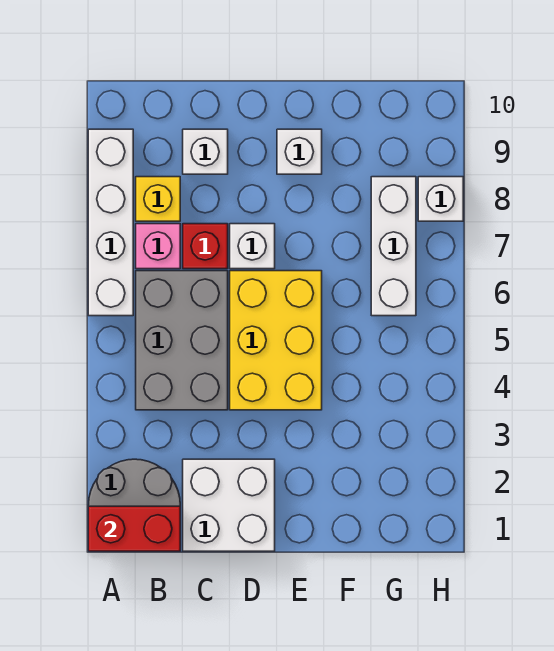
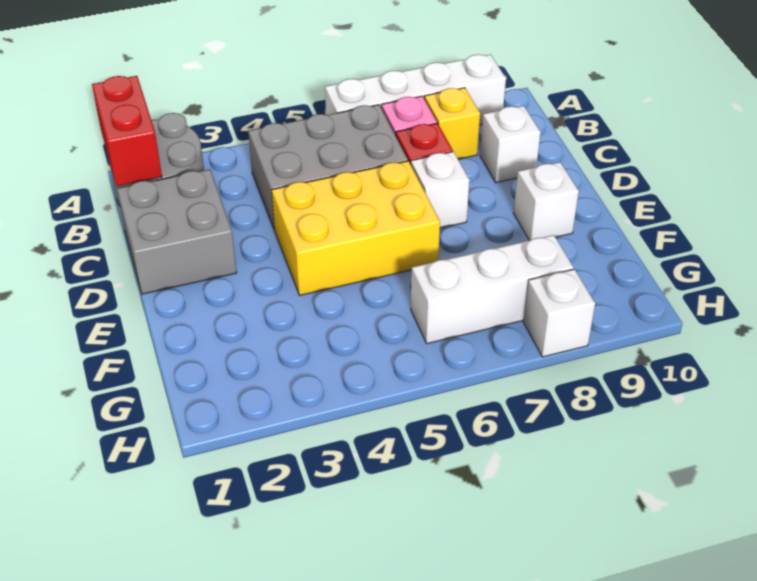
white 2x2 brick [183,459,275,551] -> grey 2x2 brick [117,169,237,294]

